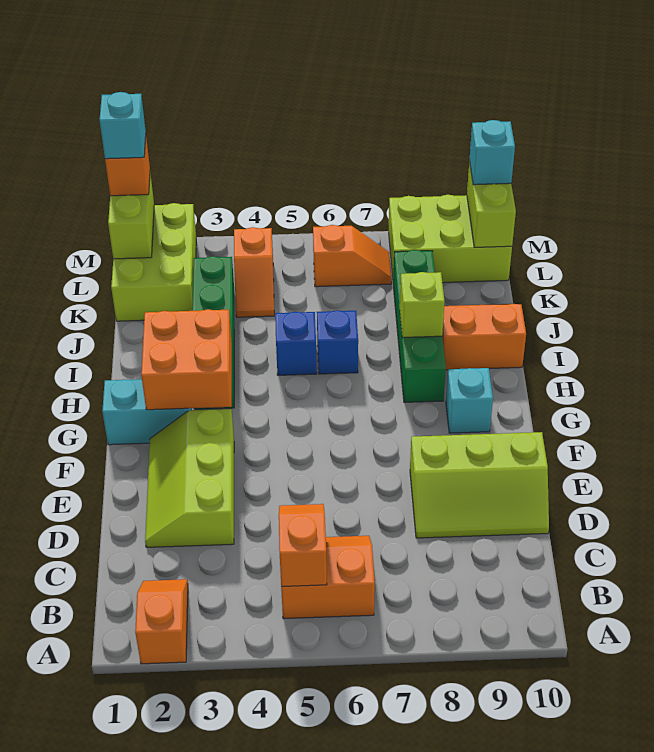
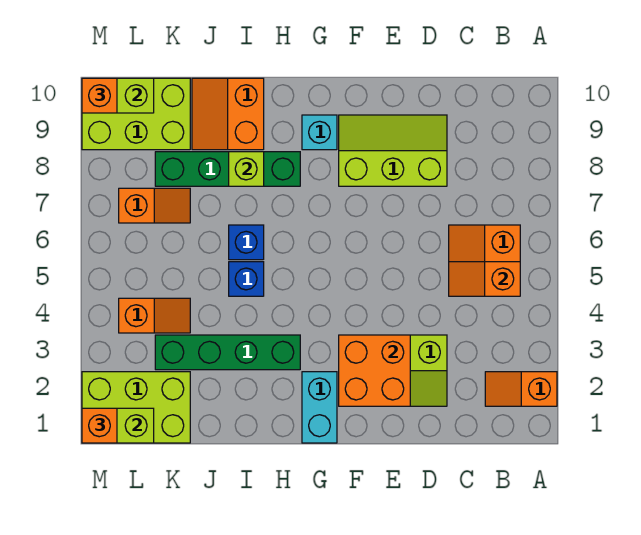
lime 2x3 slope [410,432,549,538] -> lime 2x3 slope turned to [339,115,447,186]
orange 2x2 brick [141,309,232,410] -> orange 2x2 brick moved to [339,335,410,406]
orange 1x2 slope [313,225,391,287] -> orange 1x2 slope turned to [119,188,190,223]
lime 2x3 brick [389,195,512,283] -> lime 2x3 brick turned to [82,78,190,150]
cyan 1x1 brick [99,92,146,159] -> none
cyan 1x1 brick [470,120,515,185] -> orange 1x1 brick [82,78,117,113]

